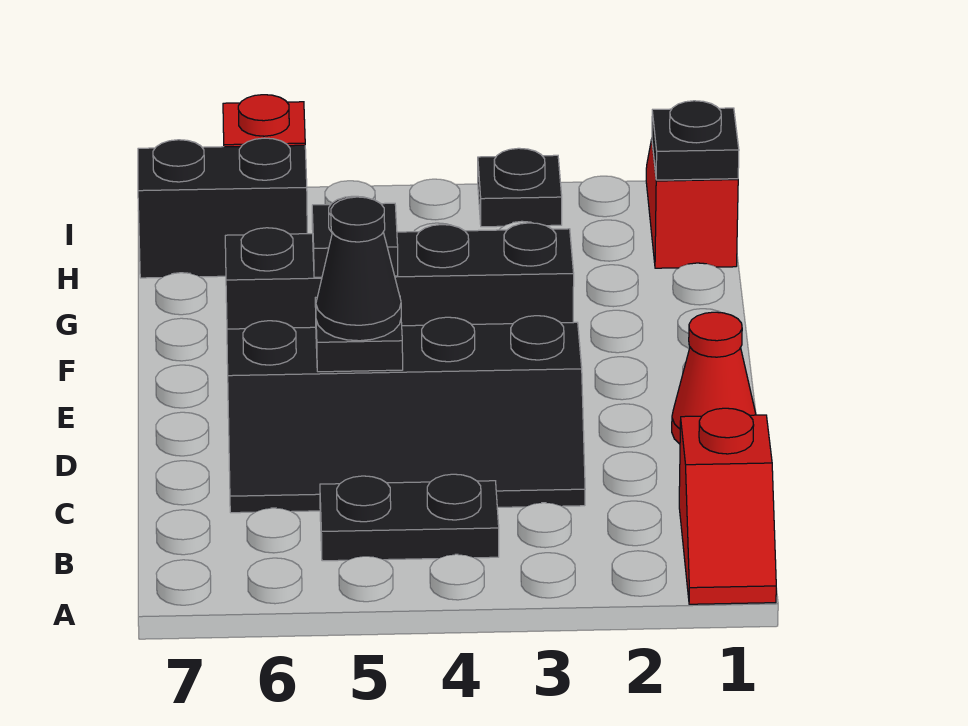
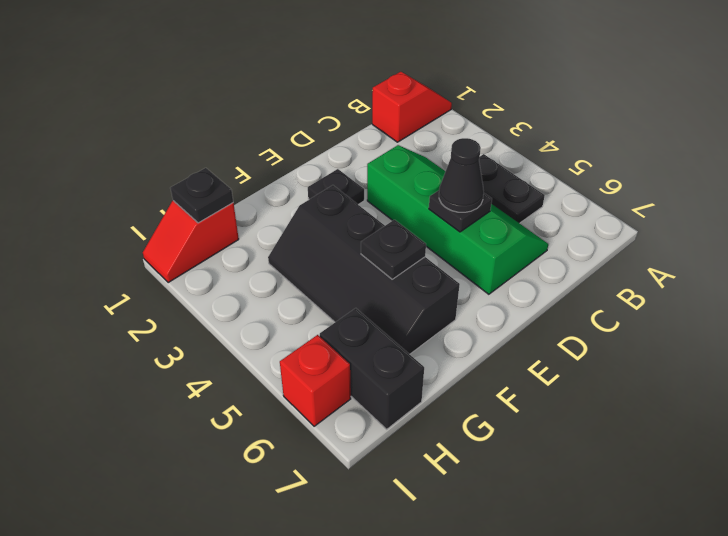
black 2x4 slope [227,316,585,513] -> green 2x4 slope [367,145,548,294]
red 1x1 cone [672,312,756,444] -> none
black 1x1 plate [478,148,562,227] -> black 1x1 plate moved to [308,169,364,205]

